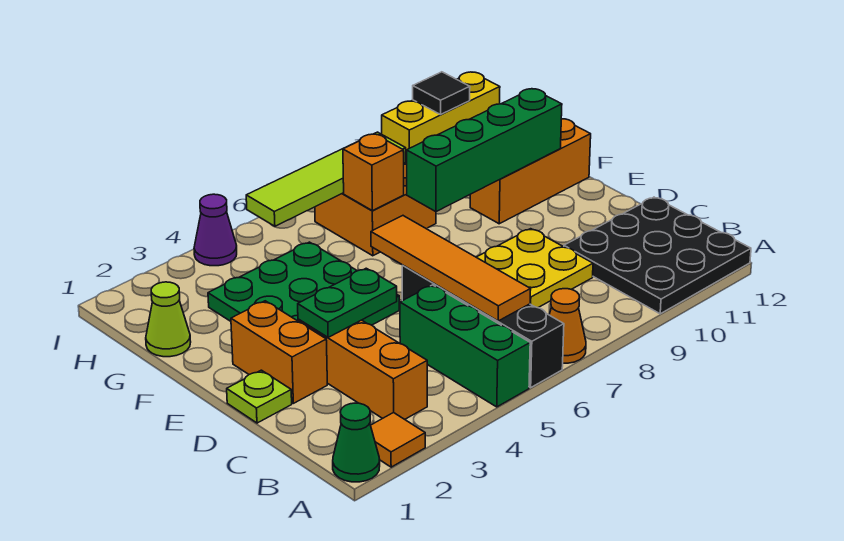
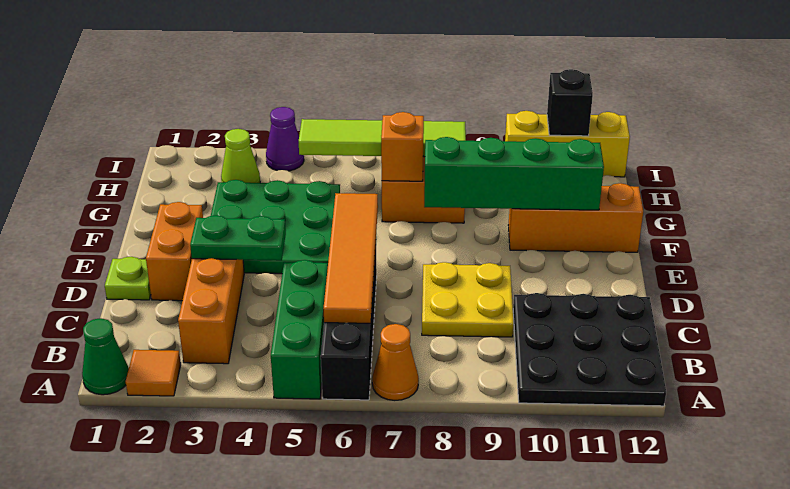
lime 1x1 cone [146,282,191,357] -> lime 1x1 cone moved to [221,129,260,183]
black 1x1 tile [413,72,470,115] -> black 1x1 brick [547,69,593,136]

